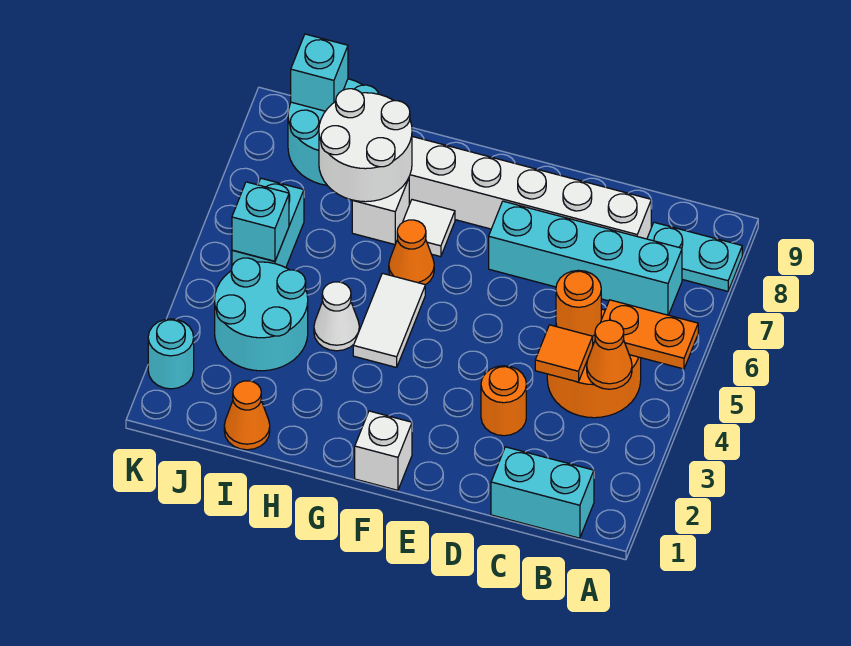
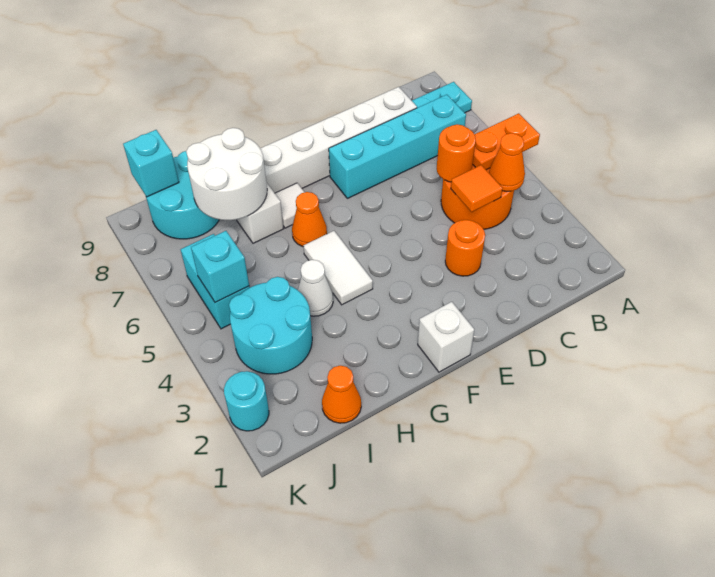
cyan 1x2 brick [491,447,594,538] -> none

